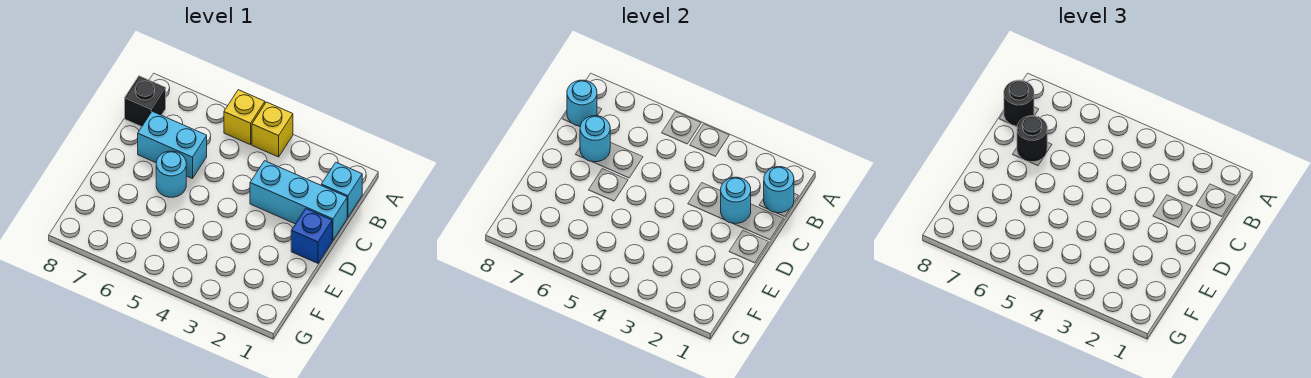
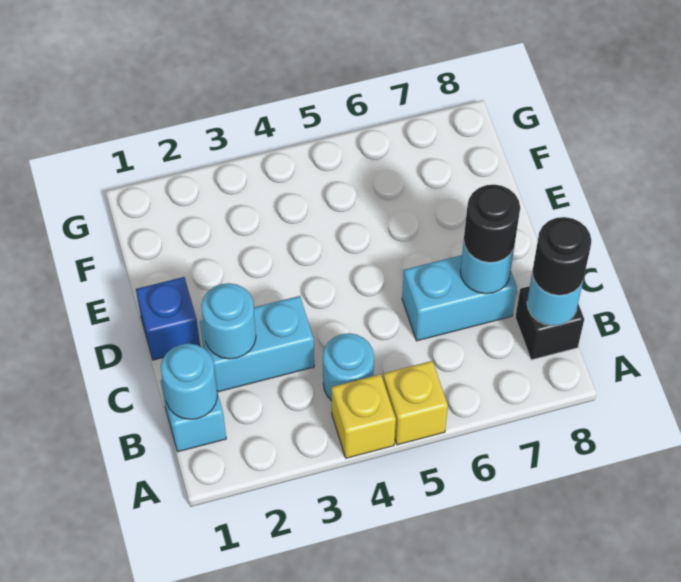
cyan 1x3 brick [250,161,347,240] -> cyan 1x2 brick [200,296,314,392]
cyan 1x1 round brick [156,151,186,197] -> cyan 1x1 round brick moved to [323,333,374,401]

